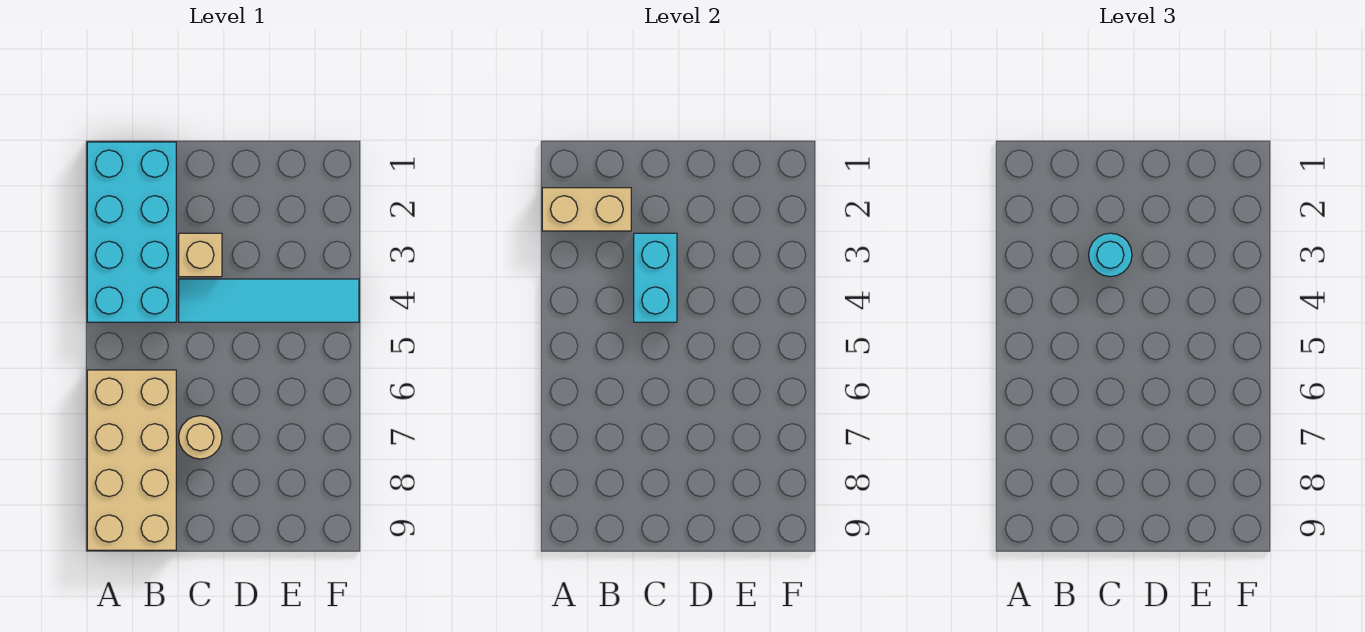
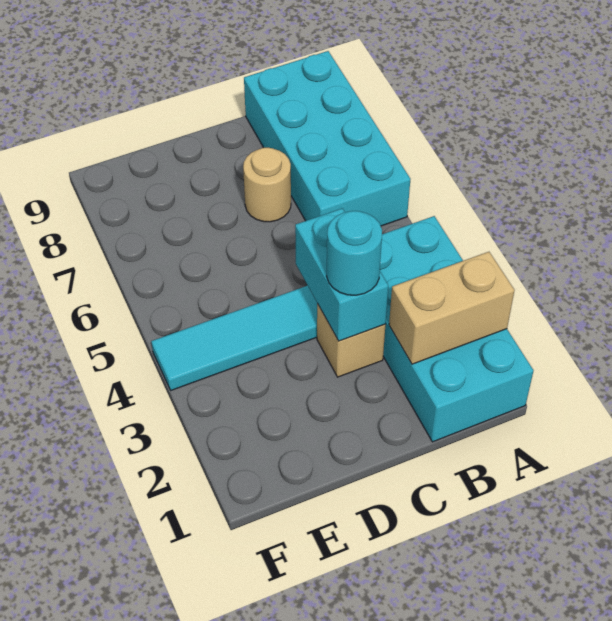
tan 2x4 brick [87,370,176,550] -> cyan 2x4 brick [244,51,410,226]

